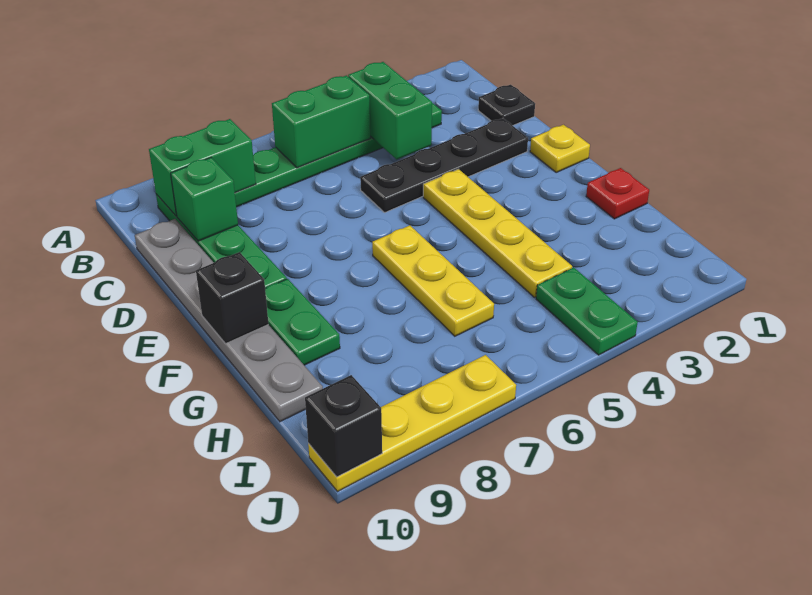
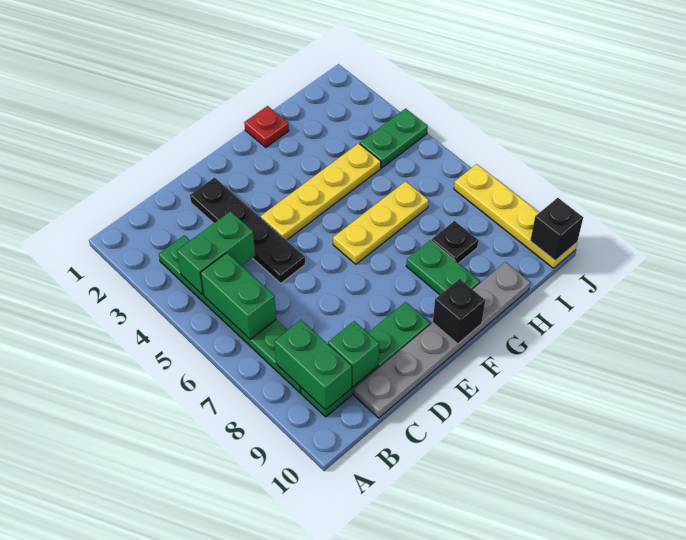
black 1x1 plate [478,85,535,126] -> black 1x1 plate moved to [431,221,478,263]
yellow 1x1 plate [530,125,590,172] -> none
green 1x2 plate [265,279,340,365] -> green 1x2 plate turned to [406,240,480,295]

